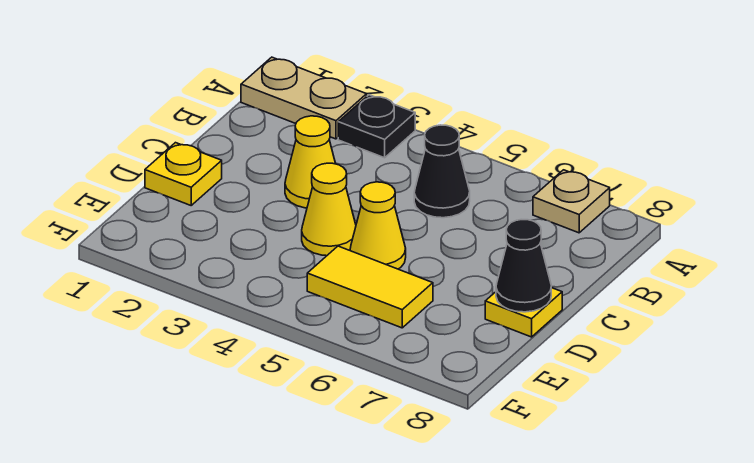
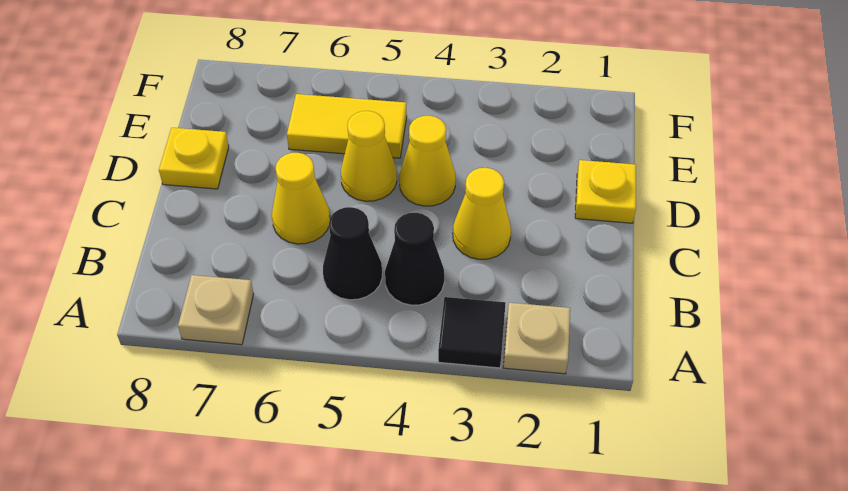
tan 1x2 plate [241,57,367,139] -> tan 1x1 plate [503,303,570,374]
black 1x1 plate [338,95,415,158] -> black 1x1 tile [438,297,506,368]
none -> yellow 1x1 cone [272,153,330,244]
black 1x1 cone [496,220,551,312] -> black 1x1 cone moved to [385,213,444,305]

